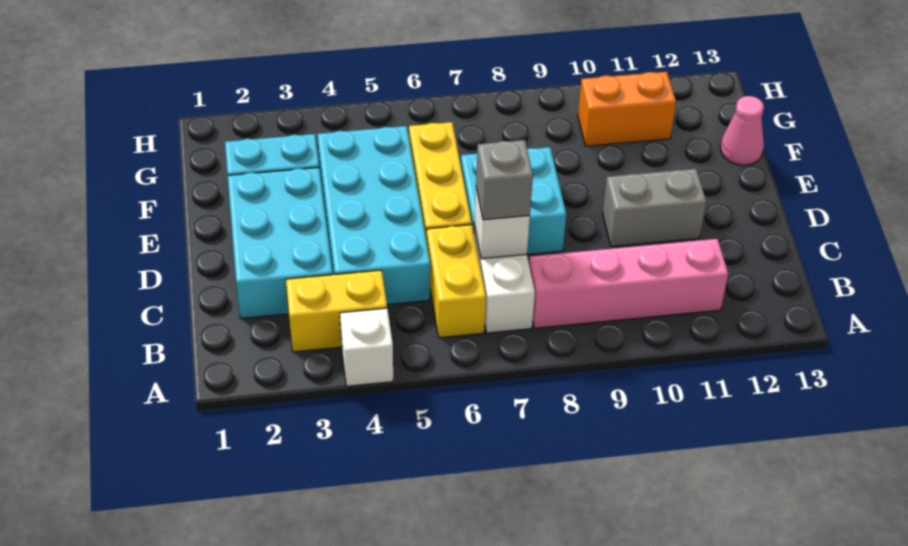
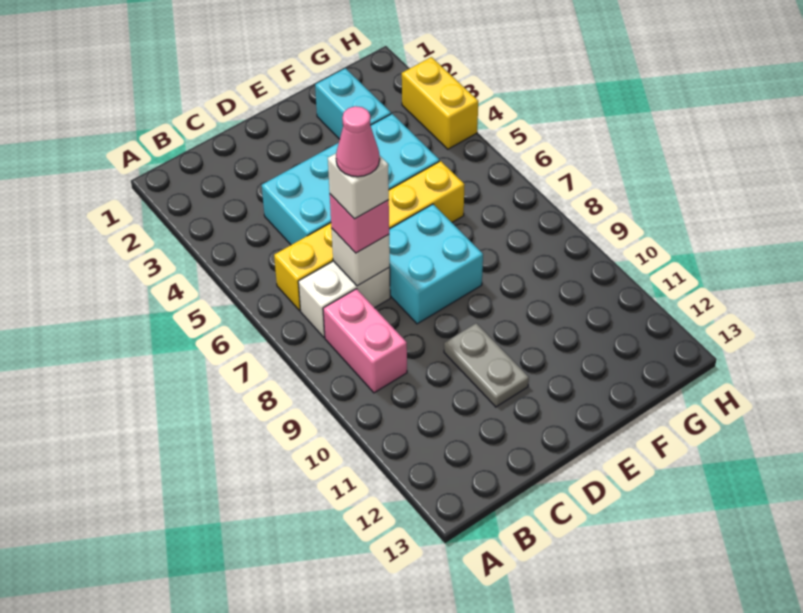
white 1x1 brick [340,308,393,386] -> white 1x1 brick moved to [328,153,389,219]
yellow 1x2 brick [286,270,387,352] -> yellow 1x2 brick moved to [402,57,478,149]
pink 1x4 brick [529,239,728,328] -> pink 1x2 brick [323,289,407,393]
cyan 2x3 brick [228,167,333,318] -> none
grey 1x1 brick [476,140,533,220] -> pink 1x1 brick [330,194,389,253]
grey 1x2 brick [603,169,706,247] -> grey 1x2 plate [444,323,529,407]
pink 1x1 cone [720,96,764,165] -> pink 1x1 cone moved to [336,106,380,177]
orange 1x2 brick [578,72,676,146] -> none

